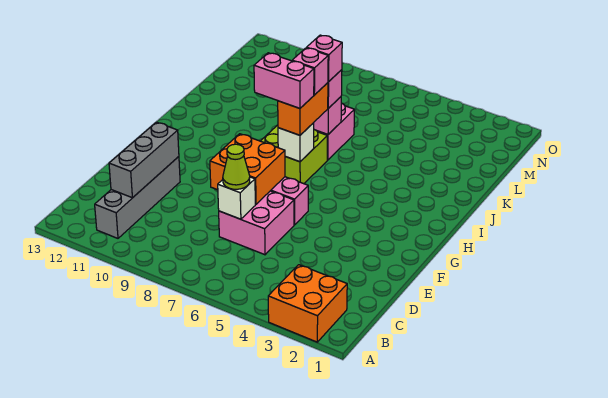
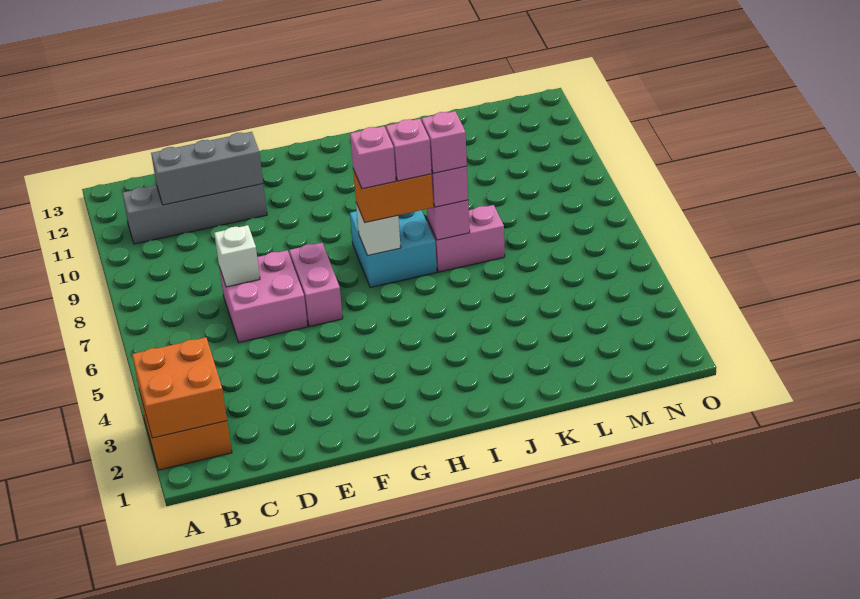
lime 1x1 cone [223,144,250,189] -> none
orange 2x2 brick [210,134,285,204] -> orange 2x2 brick moved to [132,337,227,438]
lime 2x2 brick [261,125,327,184] -> cyan 2x2 brick [350,210,437,288]
pink 1x2 brick [254,53,314,108] -> pink 1x1 brick [350,126,396,189]

